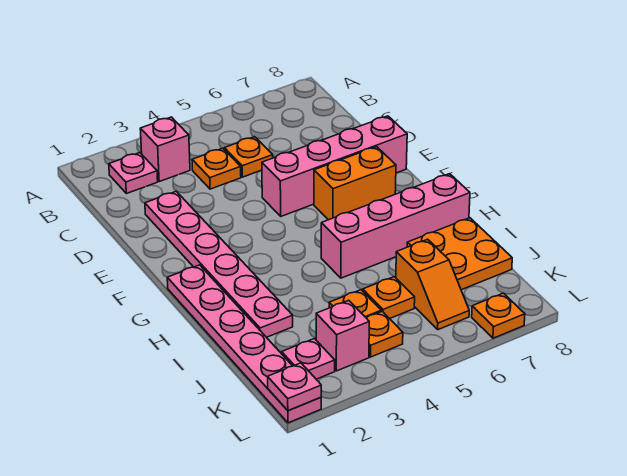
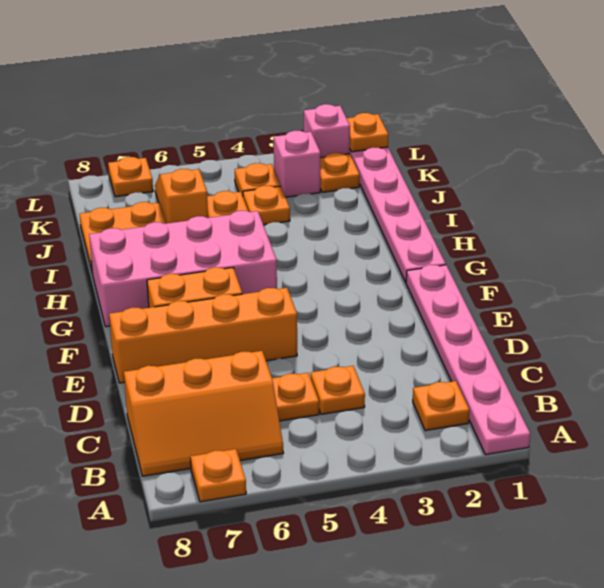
none -> orange 1x1 plate [190,449,246,502]
pink 1x1 plate [109,153,158,194] -> orange 1x1 plate [413,381,469,431]
pink 1x1 brick [140,117,190,181] -> pink 1x1 brick moved to [304,104,350,158]
none -> orange 2x3 slope [124,351,283,476]
pink 1x6 plate [145,191,293,337] -> pink 1x6 plate moved to [406,265,530,455]
pink 1x4 brick [262,116,407,216] -> orange 1x4 brick [109,288,297,383]
pink 1x4 brick [321,174,470,278] -> pink 2x4 brick [89,211,277,327]
pink 1x1 plate [282,339,335,379] -> orange 1x1 plate [320,153,360,192]
pink 1x1 plate [268,363,321,411] -> orange 1x1 plate [347,113,388,152]

